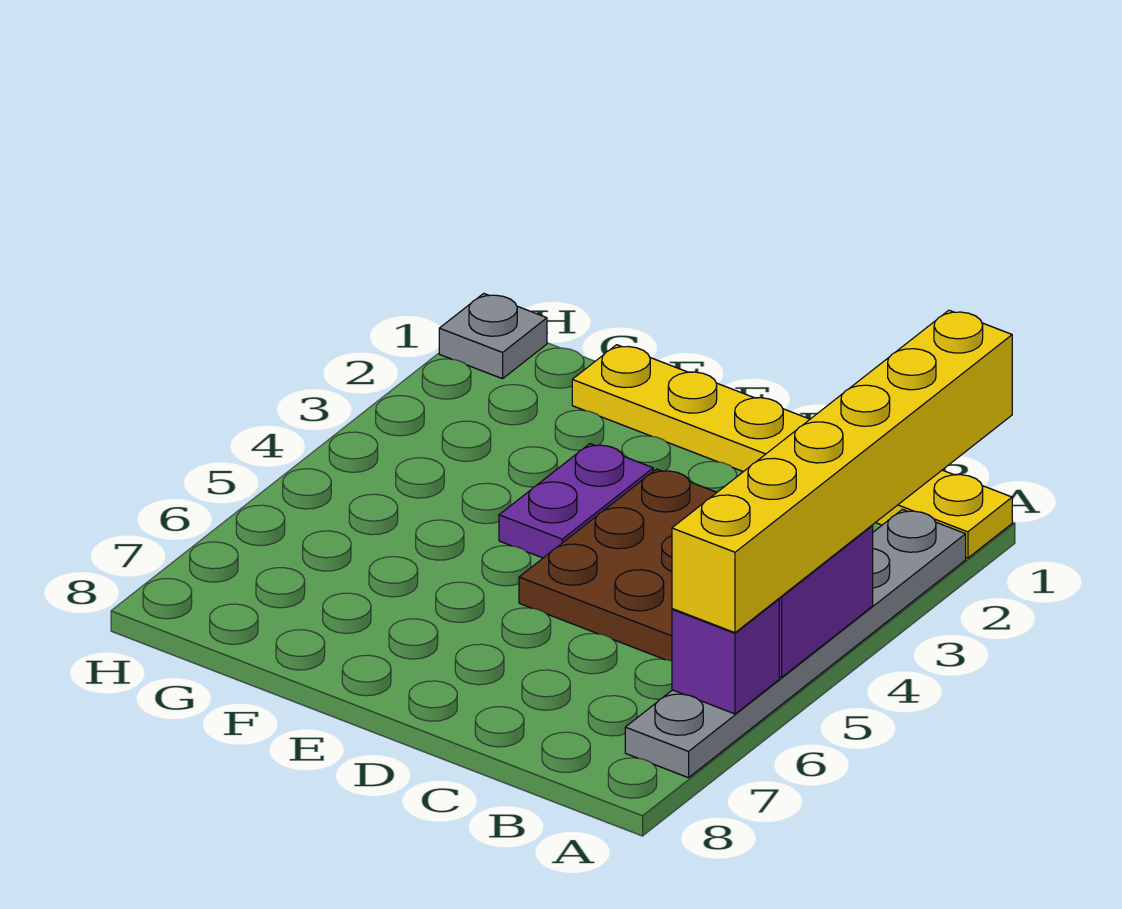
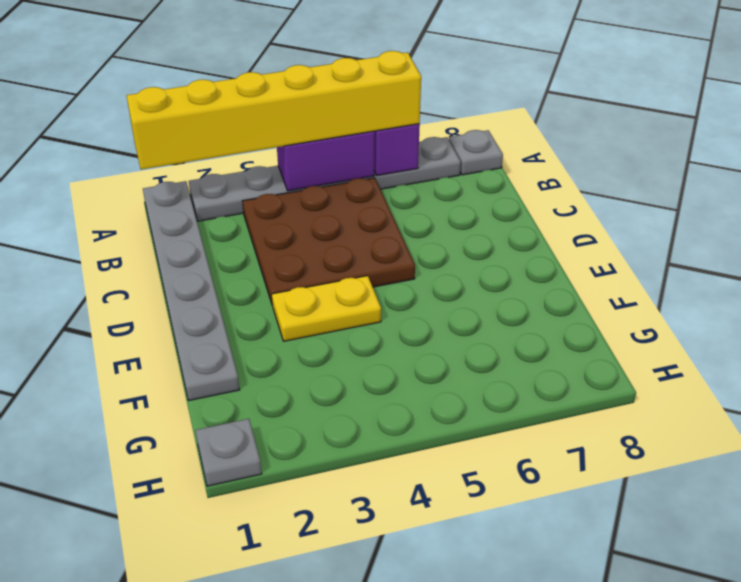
yellow 1x6 plate [572,345,1012,558] -> grey 1x6 plate [143,181,240,400]
none -> grey 1x1 plate [449,130,503,175]
purple 1x2 plate [499,444,653,558] -> yellow 1x2 plate [272,276,381,341]

